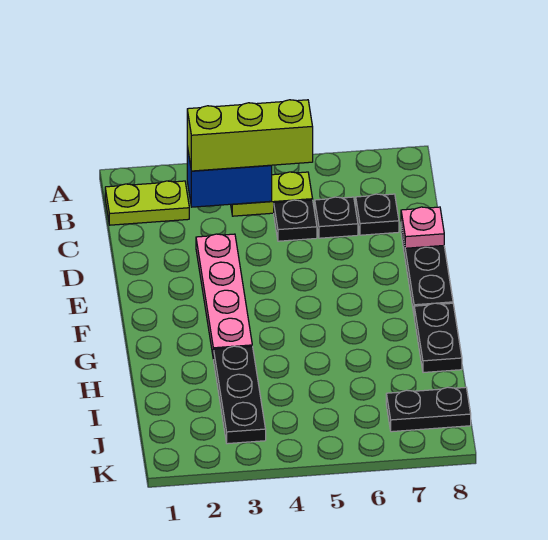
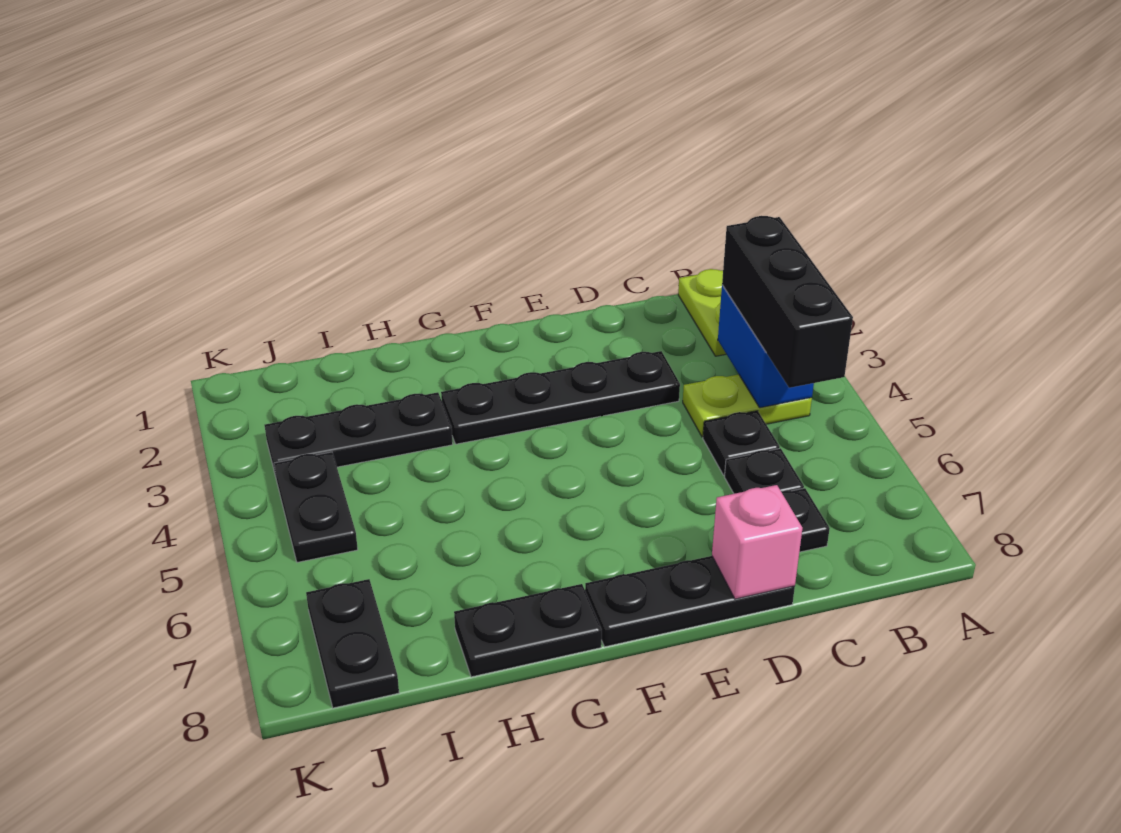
lime 1x3 brick [187,100,313,171] -> black 1x3 brick [722,216,853,388]
lime 1x2 plate [231,172,313,216] -> lime 1x2 plate turned to [683,374,812,437]
pink 1x4 plate [196,234,252,359] -> black 1x4 plate [441,351,680,444]
pink 1x1 plate [401,207,444,248] -> pink 1x1 brick [712,485,802,599]
none -> black 1x2 plate [274,452,358,562]

